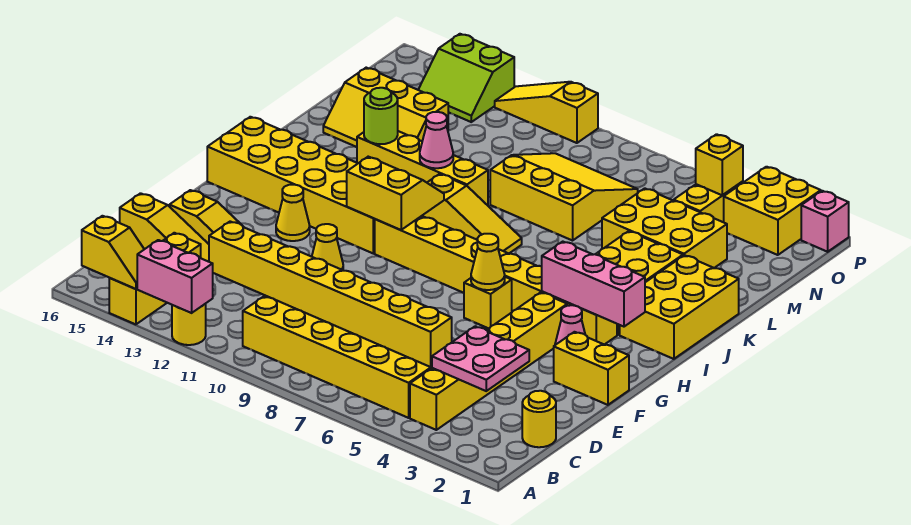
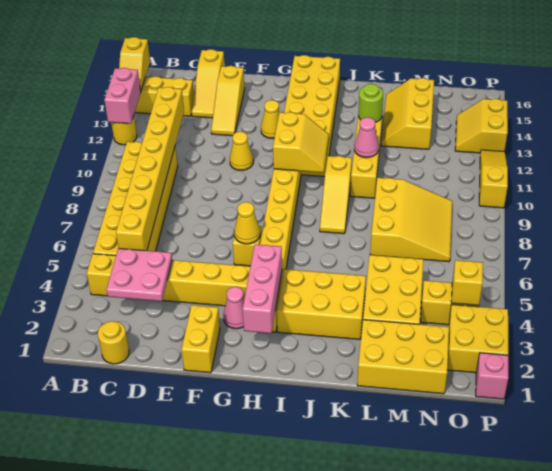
yellow 2x3 brick [620,255,739,359] -> yellow 2x3 brick moved to [357,320,449,394]
lime 2x2 slope [418,34,514,122] -> yellow 2x2 slope [455,99,508,153]

